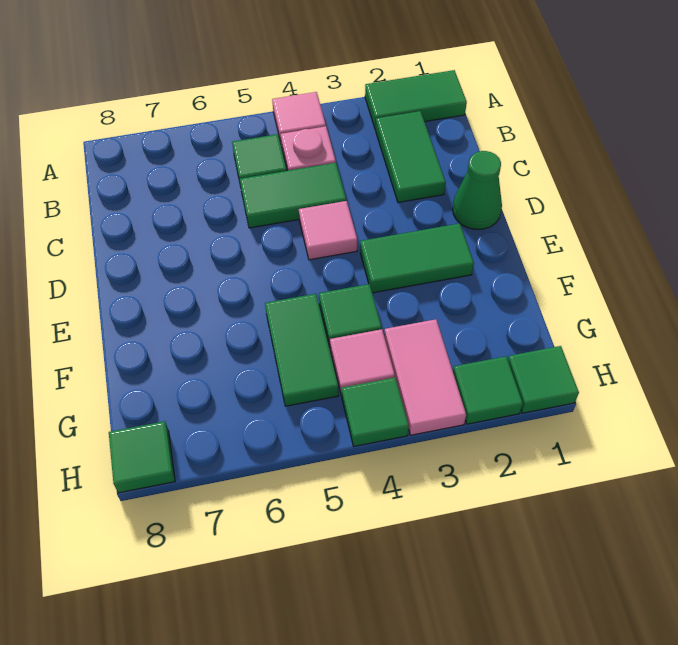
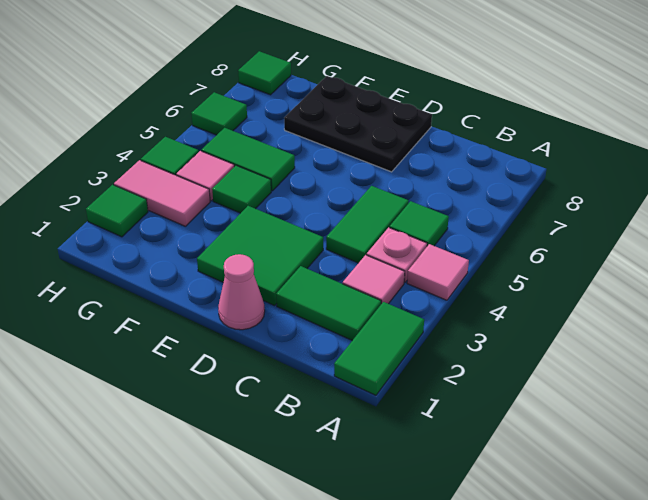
green 1x1 cone [453,151,502,229] -> pink 1x1 cone [218,254,265,330]
pink 1x1 tile [299,201,357,260] -> pink 1x1 tile moved to [343,255,405,304]
none -> black 2x3 plate [284,76,432,172]
green 1x2 tile [360,223,474,293] -> green 2x2 tile [197,206,323,305]
green 1x1 tile [508,346,579,413] -> green 1x1 tile moved to [191,92,247,135]

